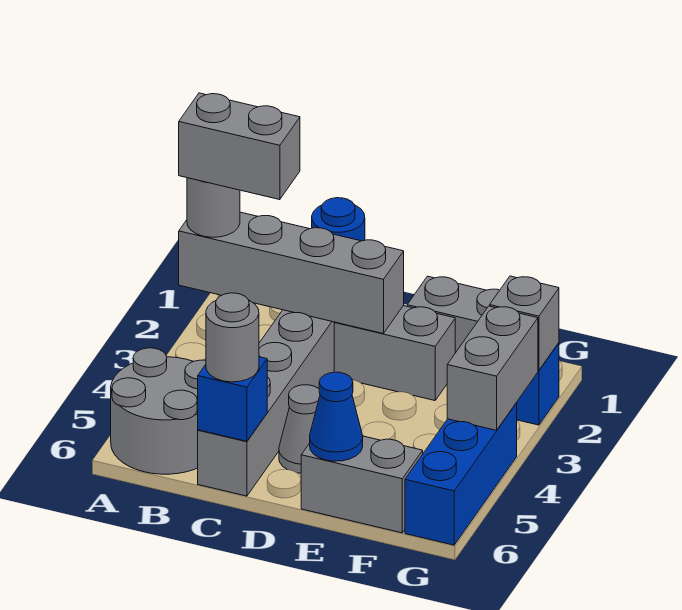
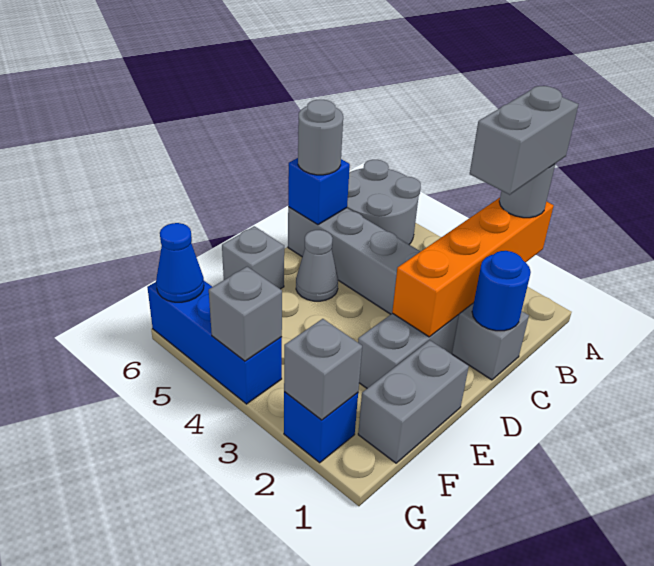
grey 1x4 brick [179,212,404,334] -> orange 1x4 brick [392,198,554,337]
grey 1x2 brick [301,436,423,533] -> grey 1x1 brick [222,226,284,289]
blue 1x1 cone [310,372,363,461] -> blue 1x1 cone moved to [156,223,204,302]
grey 1x2 brick [447,306,538,430] -> grey 1x1 brick [209,267,282,361]

